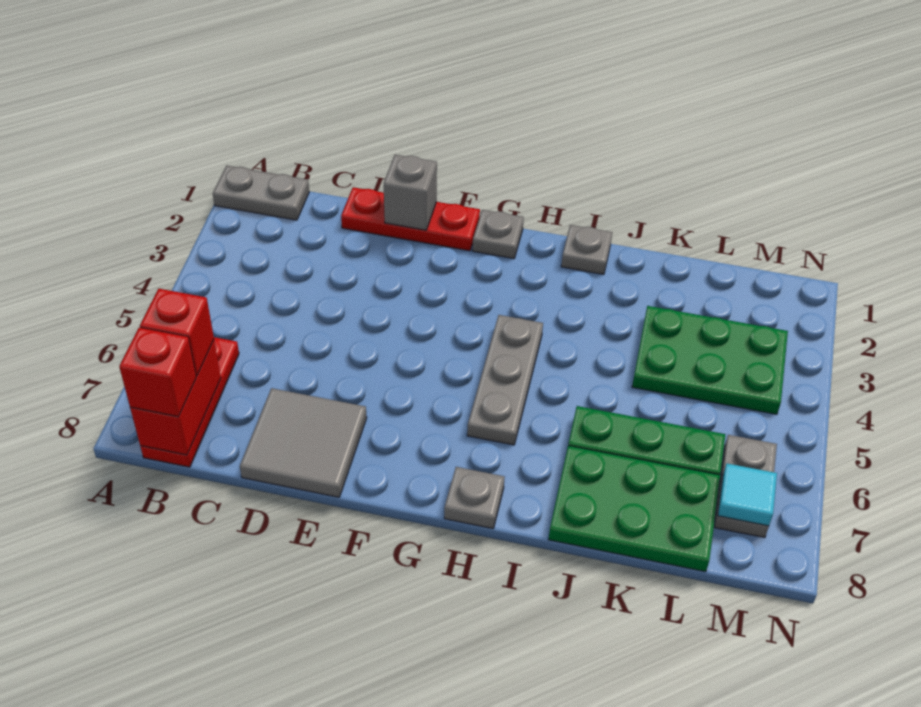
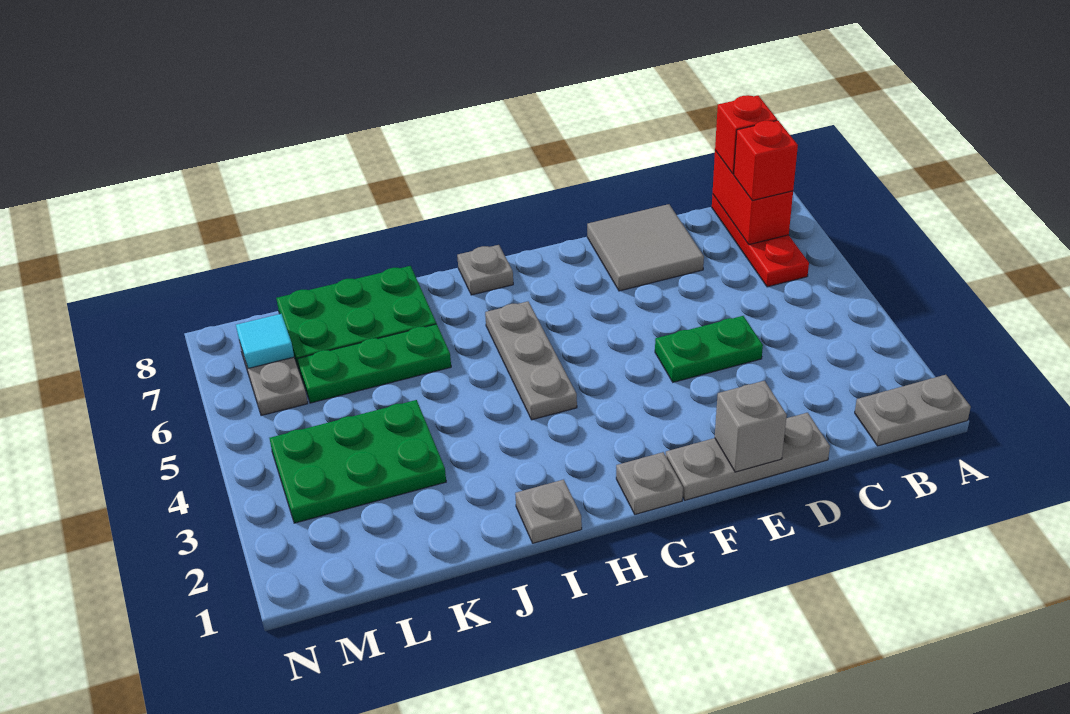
red 1x3 plate [341,187,480,251] -> grey 1x3 plate [666,413,830,500]
none -> green 1x2 plate [655,316,763,382]

